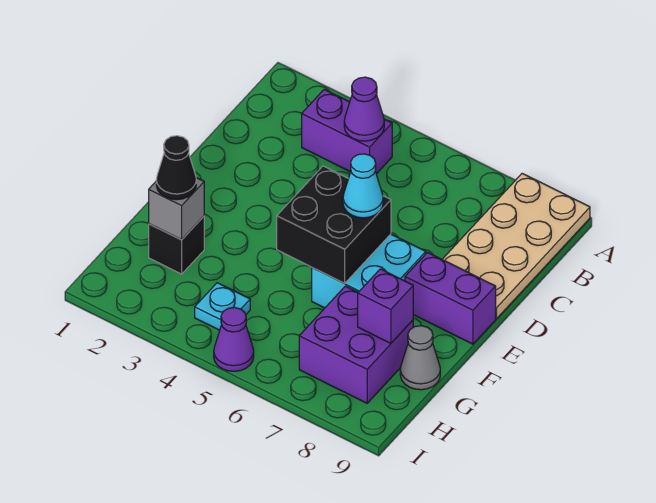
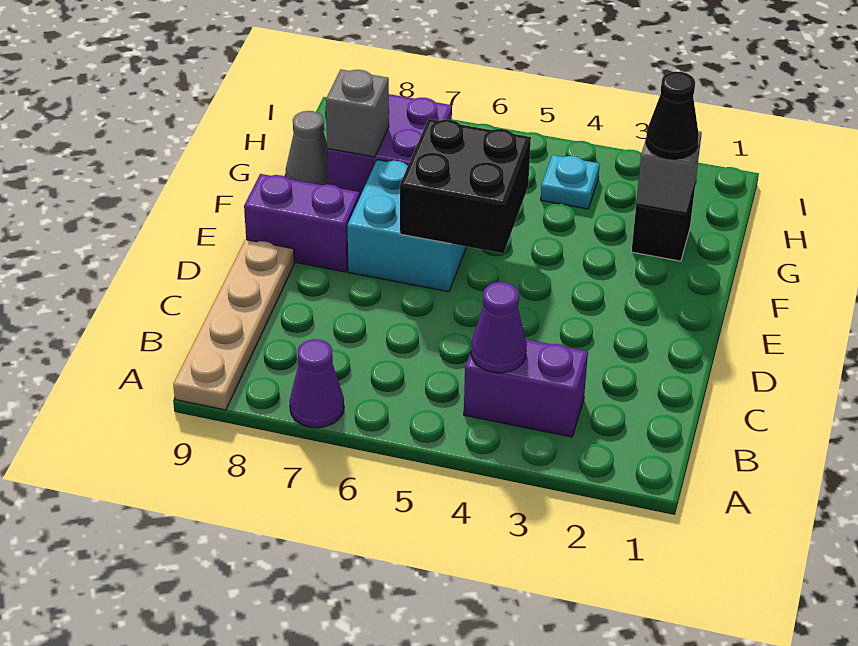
tan 2x4 plate [442,173,590,319] -> tan 1x4 plate [173,240,294,410]
cyan 1x1 cone [343,154,383,218] -> none
purple 1x1 brick [358,269,413,343] -> grey 1x1 brick [326,70,389,157]
purple 1x1 cone [214,307,254,371] -> purple 1x1 cone moved to [290,339,344,428]

